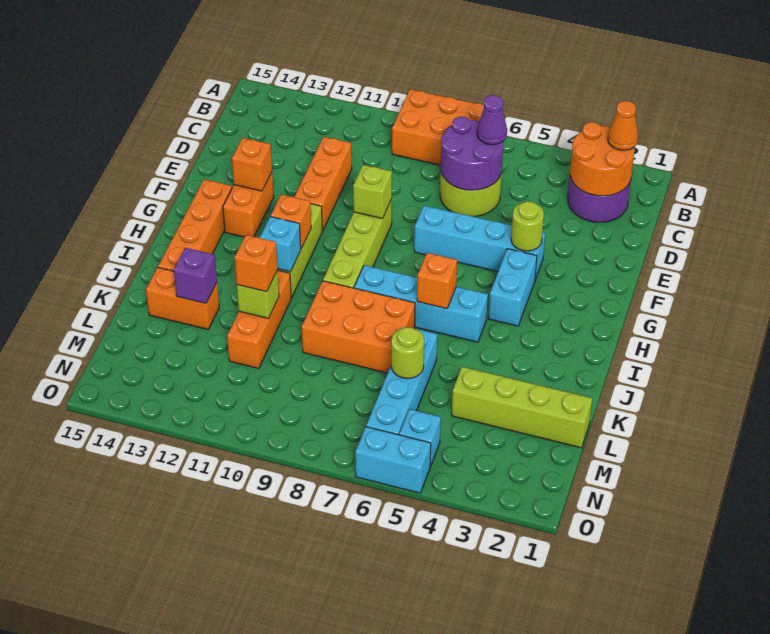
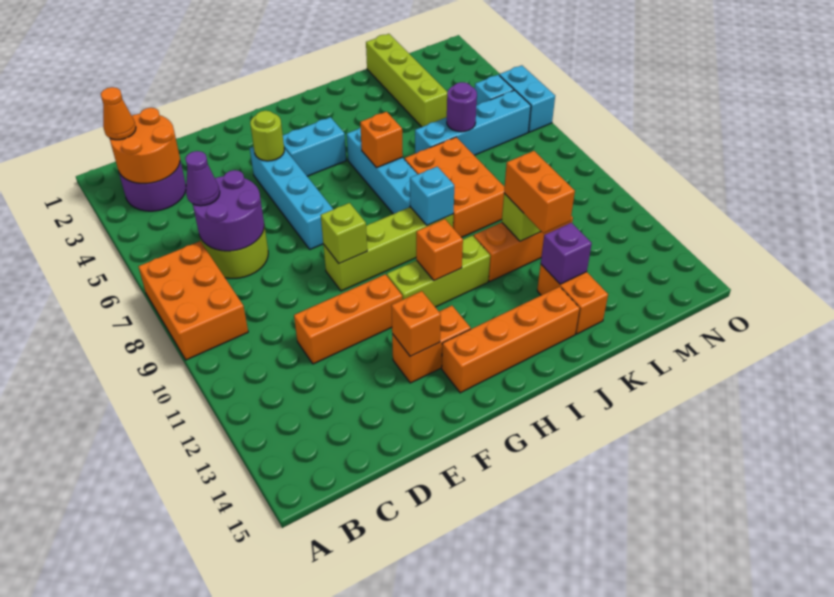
cyan 1x1 brick [260,217,301,272] -> cyan 1x1 brick moved to [410,167,454,225]
orange 1x1 brick [235,235,278,292] -> orange 1x2 brick [504,151,575,233]
lime 1x1 round brick [391,327,424,379] -> purple 1x1 round brick [447,82,477,132]

